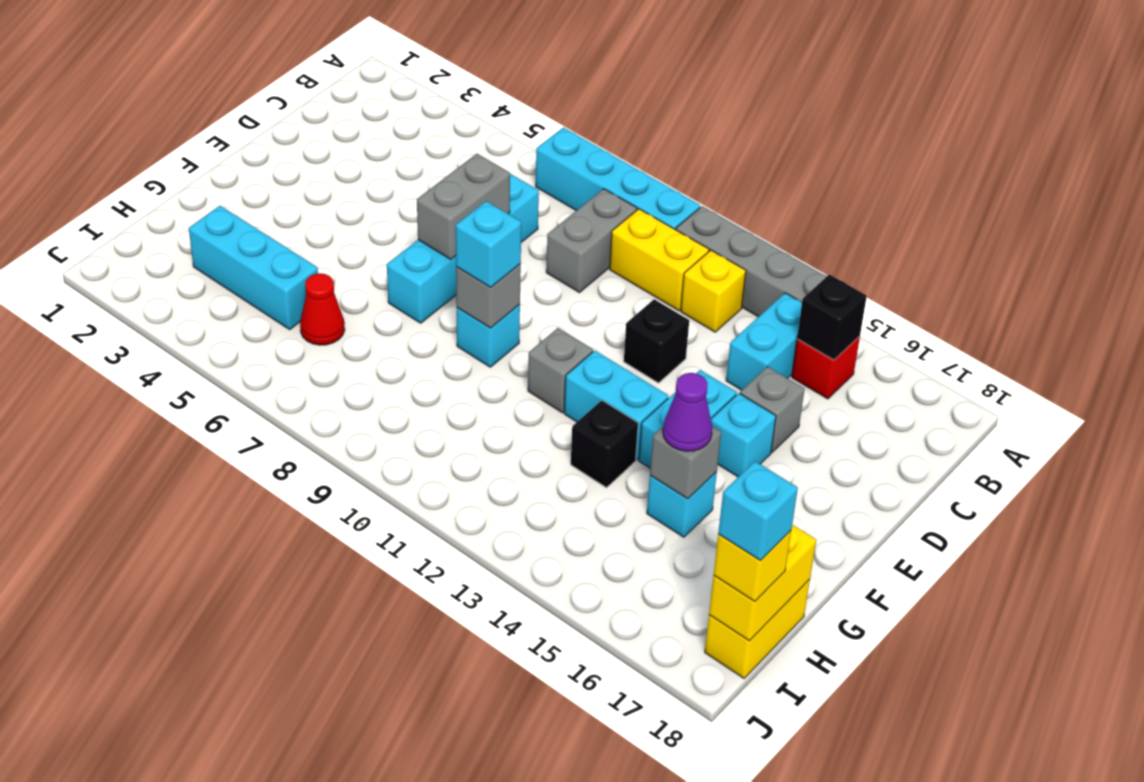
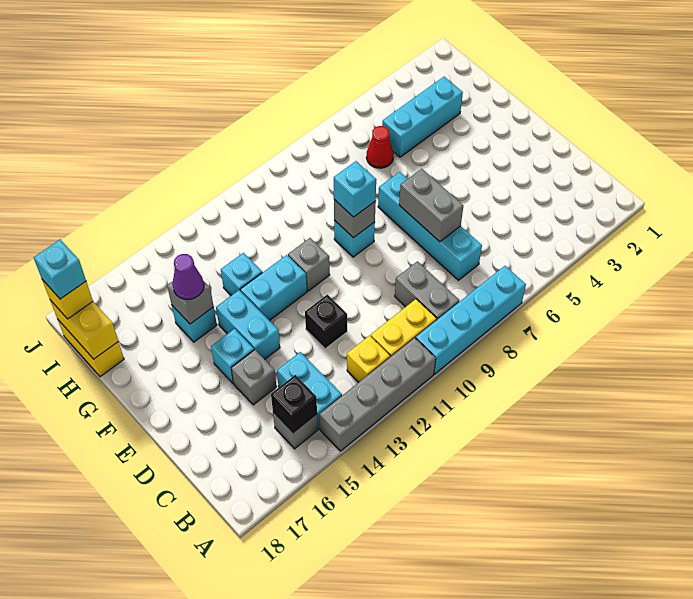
red 1x1 brick [792,336,860,399] -> grey 1x1 brick [273,412,318,449]
black 1x1 brick [571,400,638,488] -> cyan 1x1 brick [221,253,262,296]

